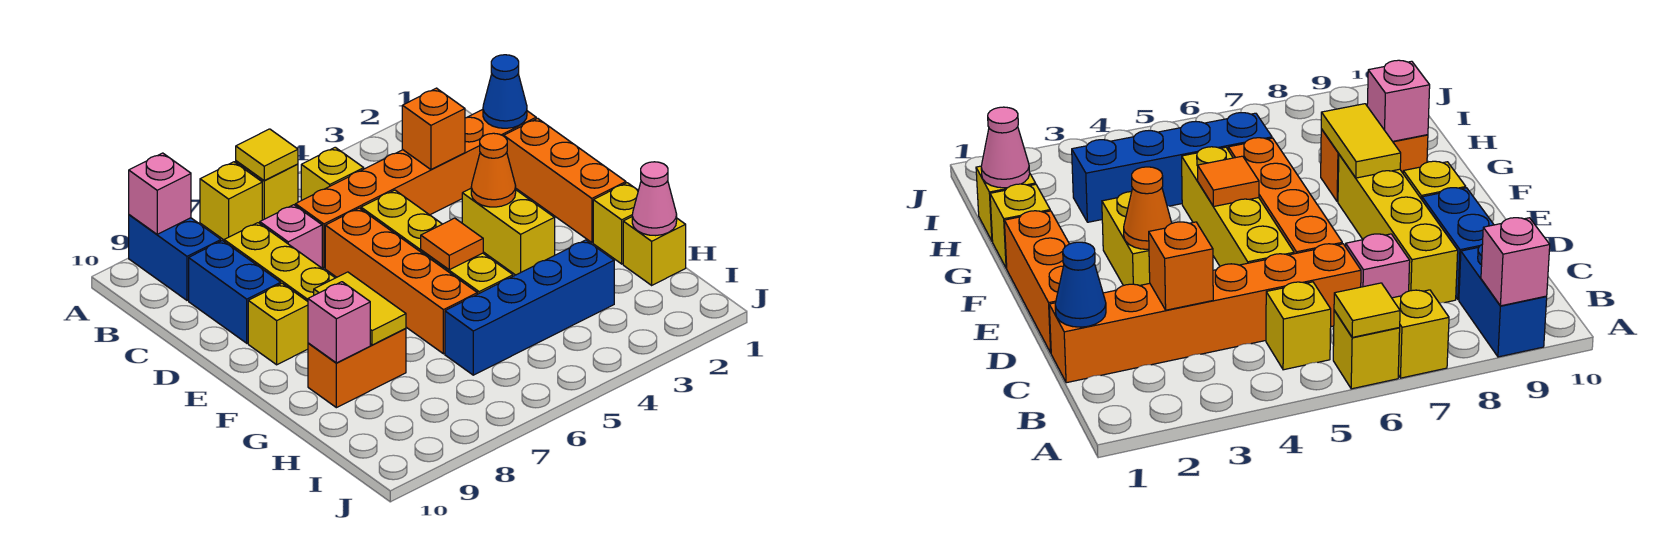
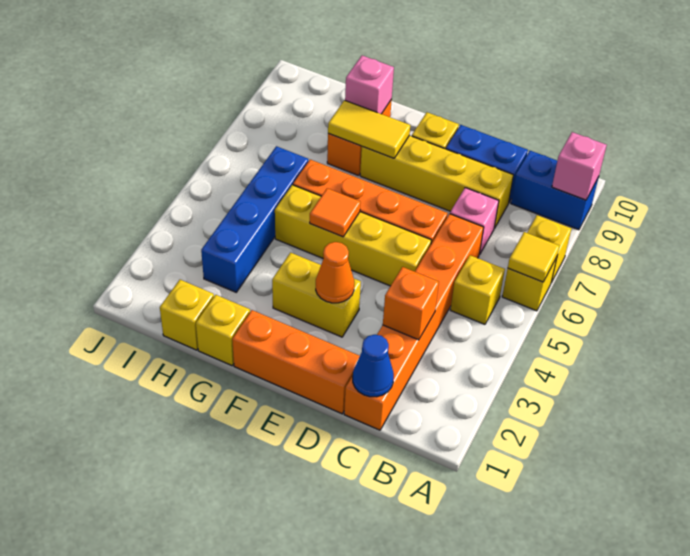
pink 1x1 cone [632,162,677,236] -> none

